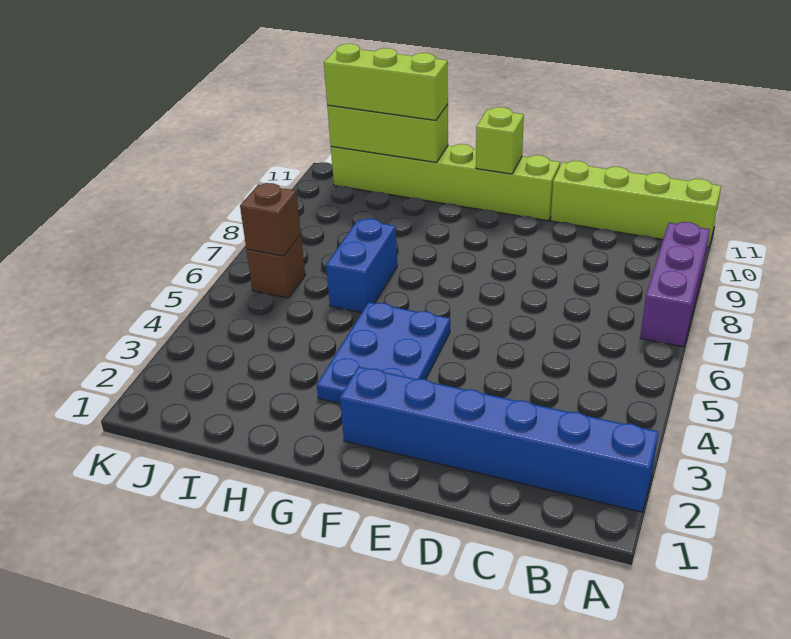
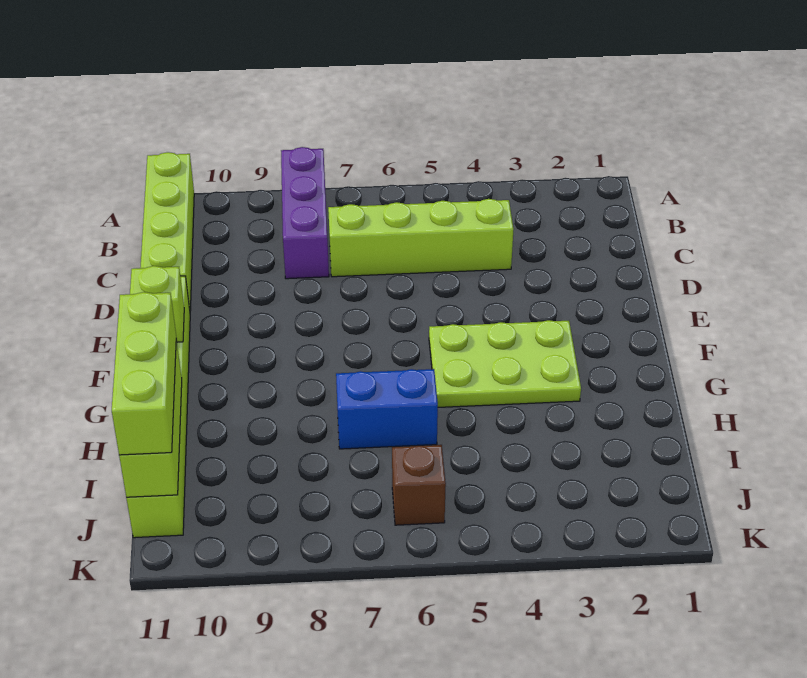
blue 1x6 brick [340,367,659,512] -> none
purple 1x3 brick [640,222,710,347] -> purple 1x3 brick turned to [281,147,329,279]
none -> lime 1x4 brick [328,199,514,277]
blue 2x3 plate [317,302,450,403] -> lime 2x3 plate [429,320,581,407]
brown 1x1 brick [240,183,301,256] -> none

